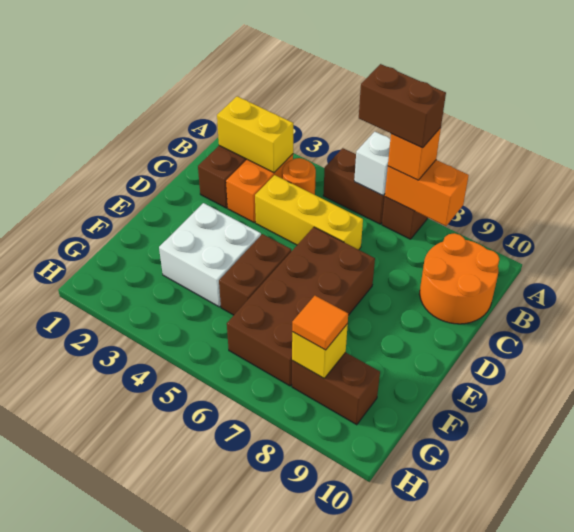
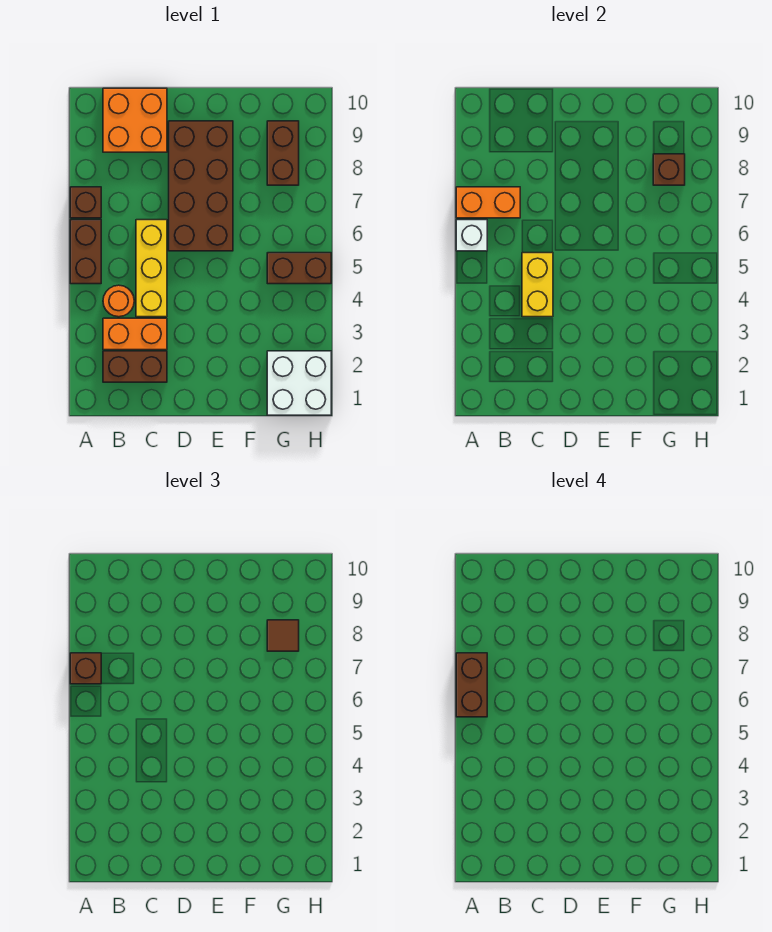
orange 1x2 brick [385,160,469,226] -> orange 1x2 brick turned to [456,187,520,218]
orange 1x1 brick [388,128,441,180] -> brown 1x1 brick [70,653,101,684]
yellow 1x2 brick [217,96,293,173] -> yellow 1x2 brick moved to [522,253,553,317]
orange 2x2 round brick [420,233,499,324] -> orange 2x2 brick [103,88,167,152]
brown 2x4 brick [227,227,375,386] -> brown 2x4 brick turned to [169,121,233,251]
white 2x2 brick [159,203,261,307] -> white 2x2 brick moved to [267,351,331,415]
brown 1x2 brick [219,234,291,315] -> brown 1x2 brick moved to [267,253,331,284]
yellow 1x1 brick [292,324,348,378] -> brown 1x1 brick [653,154,685,185]
orange 1x1 tile [292,296,348,350] -> brown 1x1 tile [267,620,299,651]

